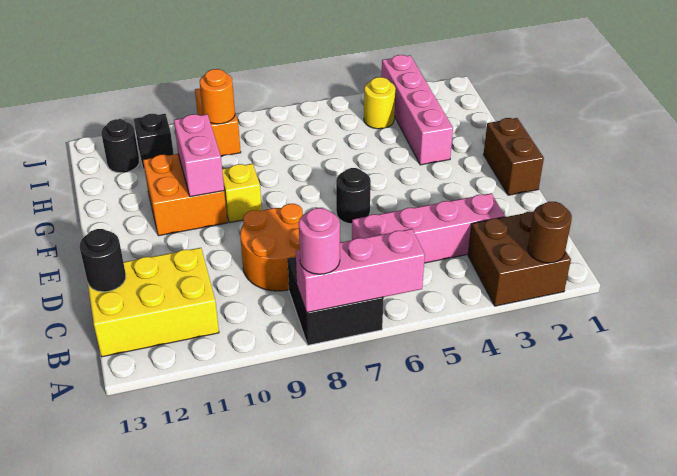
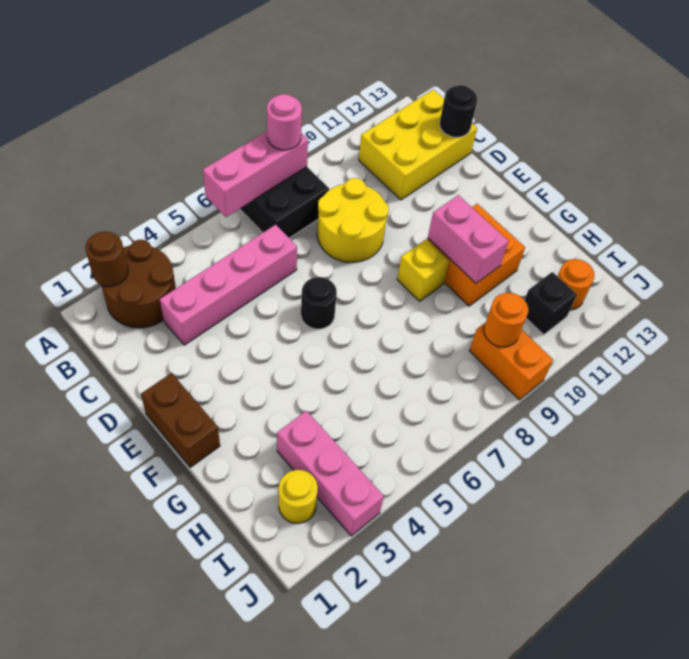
brown 2x2 brick [468,212,571,306] -> brown 2x2 round brick [101,240,176,328]
orange 2x2 round brick [240,204,303,291] -> yellow 2x2 round brick [317,178,389,262]
pink 1x4 brick [381,55,453,165] -> pink 1x3 brick [277,411,384,536]
yellow 1x1 round brick [364,77,395,129] -> yellow 1x1 round brick moved to [279,470,318,523]
black 1x1 round brick [101,119,139,173] -> orange 1x1 round brick [557,259,594,310]

